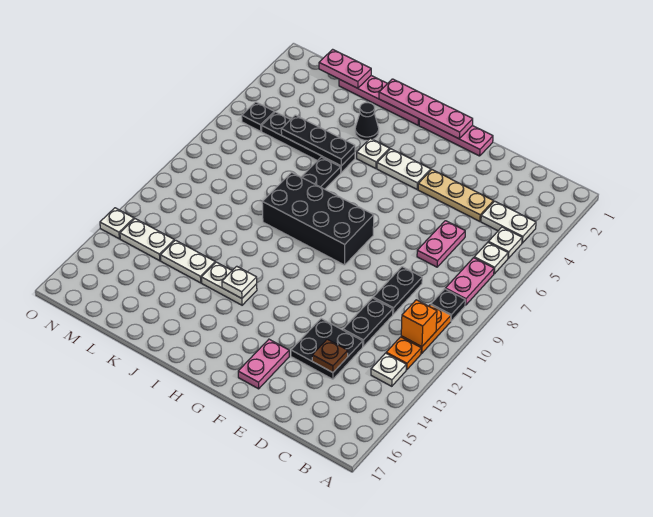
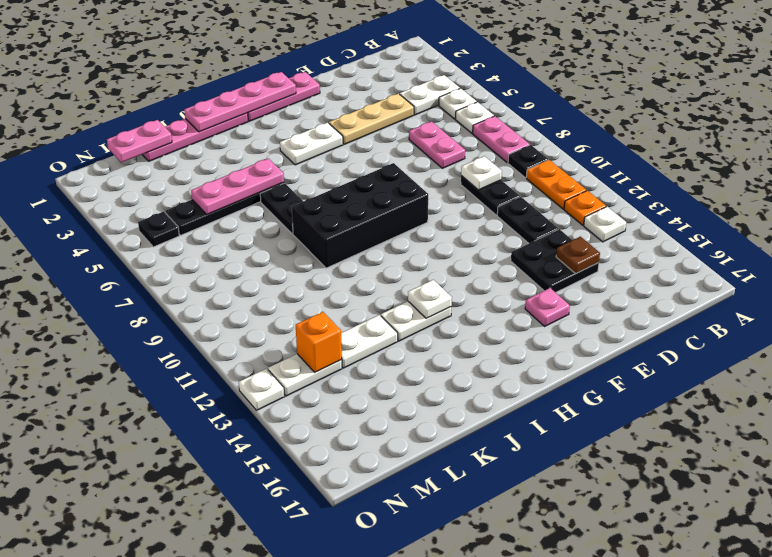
orange 1x1 brick [401,300,437,347] -> orange 1x1 brick moved to [296,312,342,372]
pink 1x2 plate [238,339,289,389] -> pink 1x1 plate [525,288,570,326]
white 1x1 plate [357,138,390,168] -> white 1x1 plate moved to [461,156,502,190]
black 1x1 cone [355,102,379,141] -> none
black 1x3 plate [281,115,355,166] -> pink 1x3 plate [191,158,284,214]

